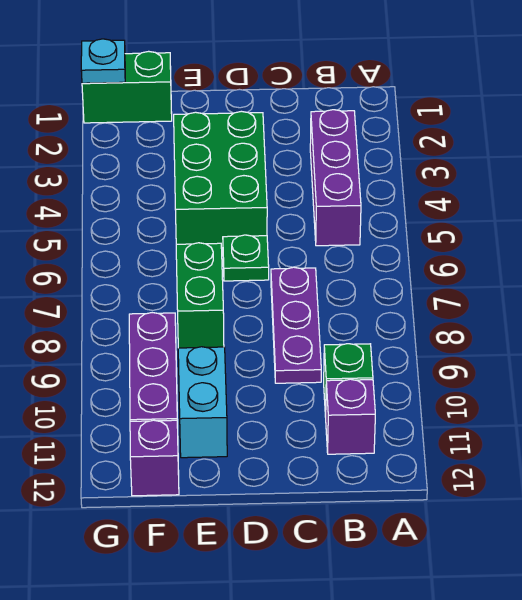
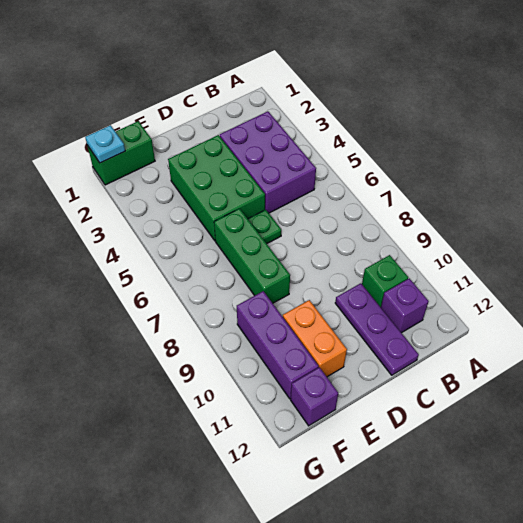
purple 1x3 brick [310,110,361,246] -> purple 2x3 brick [220,111,316,213]
purple 1x3 plate [271,267,321,383] -> purple 1x3 plate moved to [335,283,419,375]
green 1x2 brick [176,243,224,348] -> green 1x3 brick [214,209,290,303]
cyan 1x2 brick [178,347,227,458] -> orange 1x2 brick [283,300,347,377]

